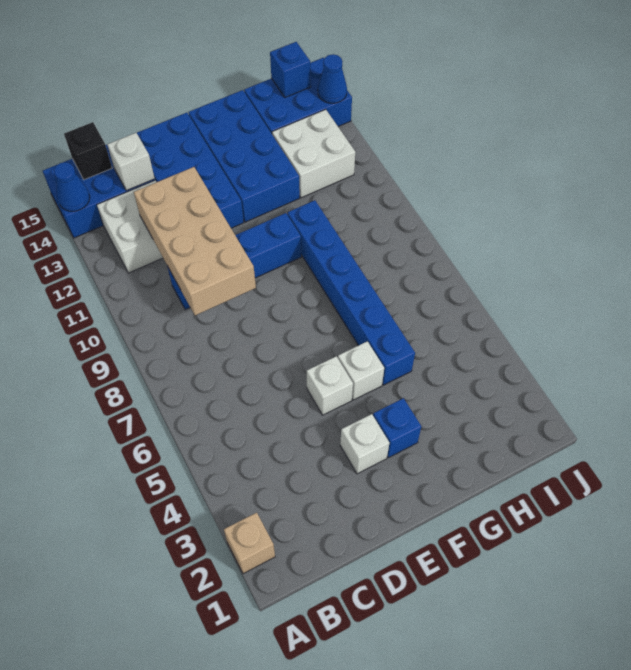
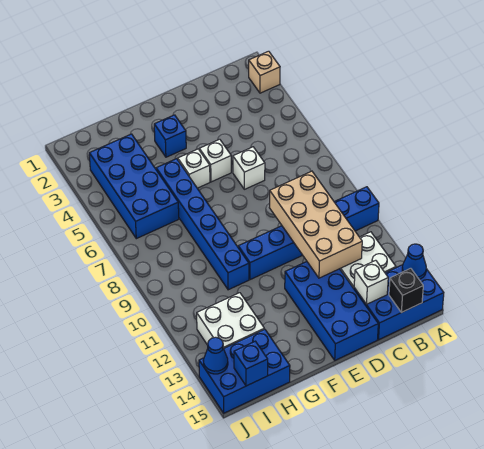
blue 1x4 brick [167,213,301,310] -> blue 1x6 brick [238,187,379,280]
white 1x1 brick [340,414,389,474] -> white 1x1 brick moved to [233,147,265,189]
blue 2x4 brick [189,90,300,222] -> blue 2x4 brick moved to [89,134,179,239]

